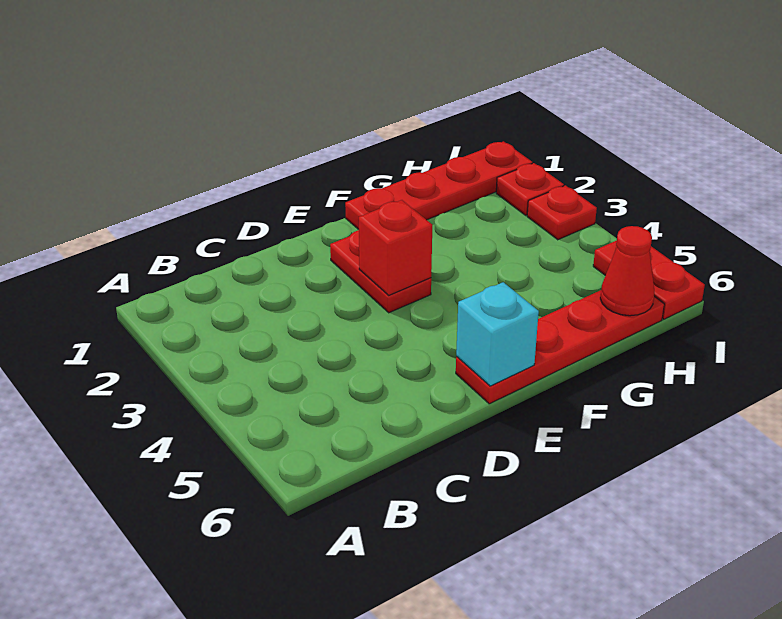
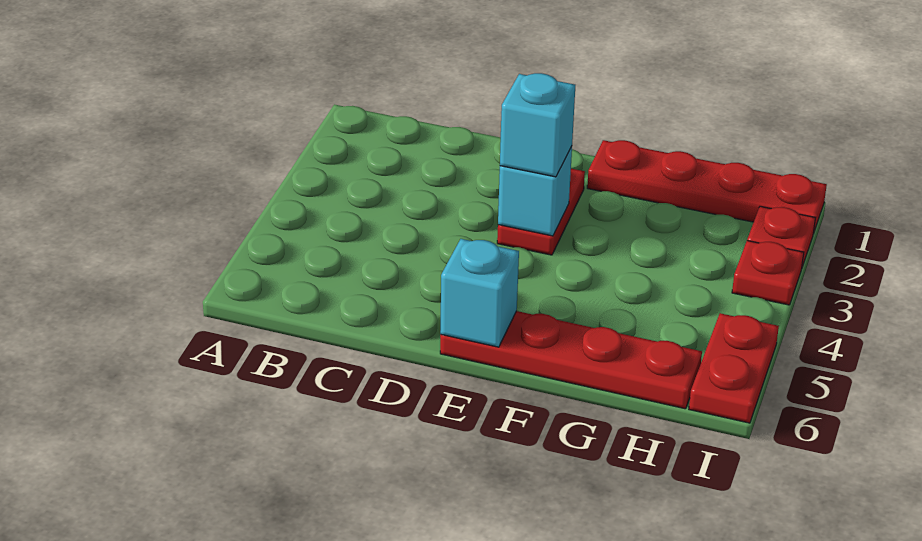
red 1x1 brick [359,200,432,296] -> cyan 1x1 brick [498,147,572,236]
none -> cyan 1x1 brick [500,73,575,177]
red 1x1 cone [600,226,654,316] -> none

